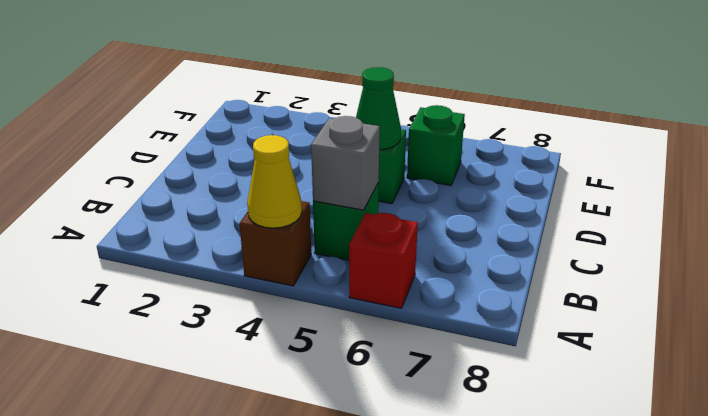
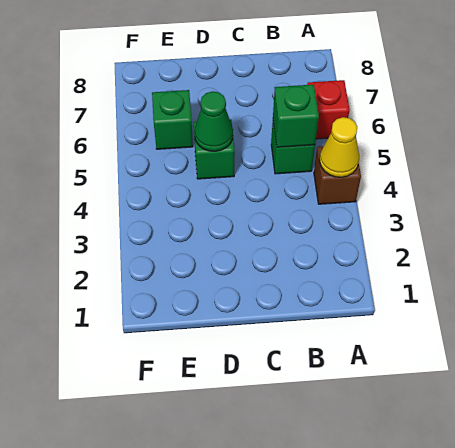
grey 1x1 brick [311,116,380,210] -> green 1x1 brick [273,85,319,147]

